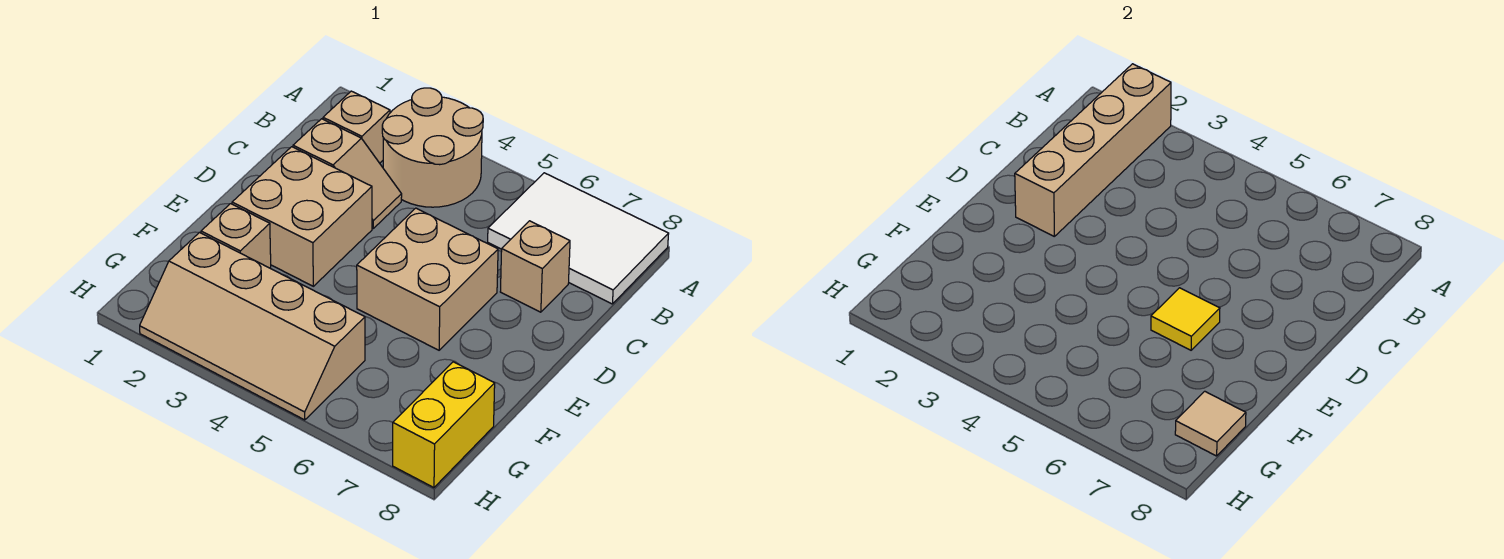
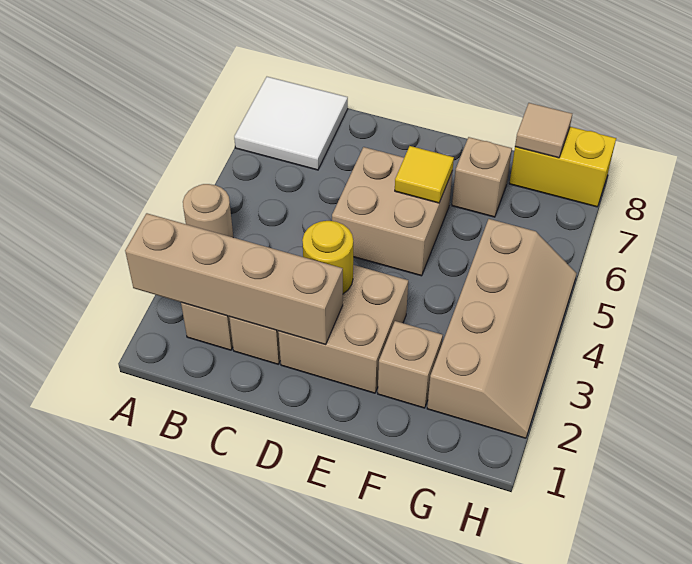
tan 2x2 round brick [382,88,483,207] -> tan 1x1 round brick [183,184,233,237]
white 2x3 tile [488,173,669,304] -> white 2x2 tile [234,77,348,170]
tan 1x1 brick [500,221,570,312] -> tan 1x1 brick moved to [452,137,512,217]
none -> yellow 1x1 round brick [302,221,353,294]

